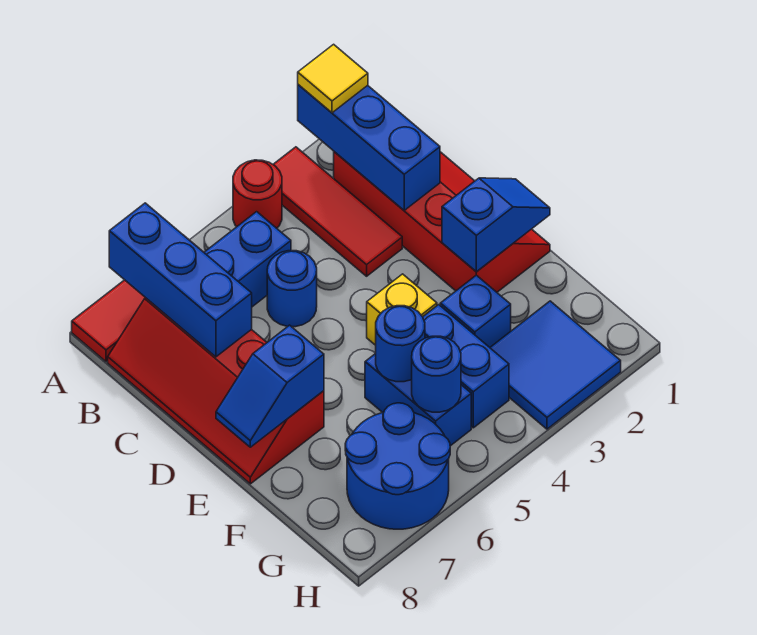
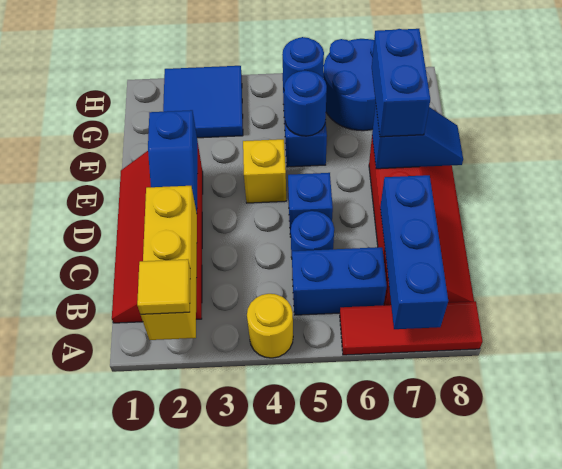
blue 1x3 brick [298,85,440,210] -> yellow 1x3 brick [141,186,197,340]
red 1x3 tile [273,147,402,276] -> none
red 1x1 round brick [233,160,282,228] -> yellow 1x1 round brick [247,294,293,358]
blue 1x2 slope [442,178,550,272] -> blue 1x2 slope turned to [148,110,198,212]
blue 1x1 brick [440,275,511,347] -> blue 1x1 brick moved to [288,173,333,237]
blue 1x2 brick [423,305,509,428] -> blue 1x2 brick moved to [372,29,430,137]

